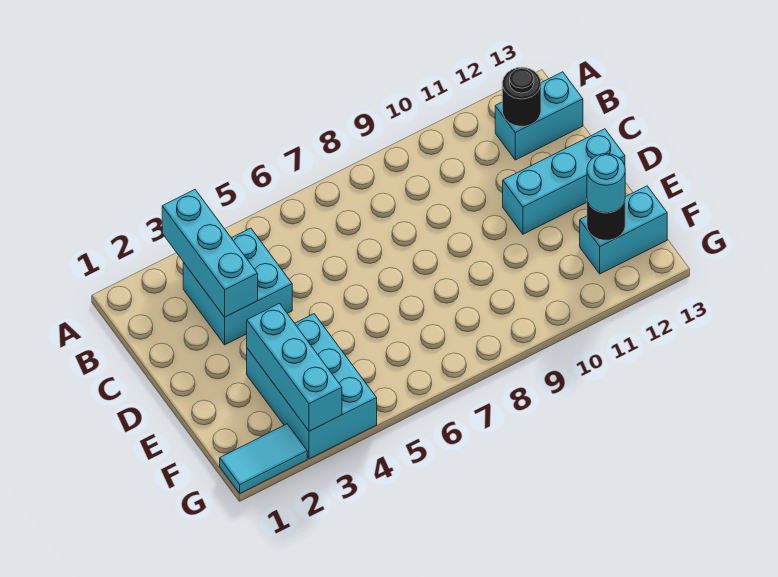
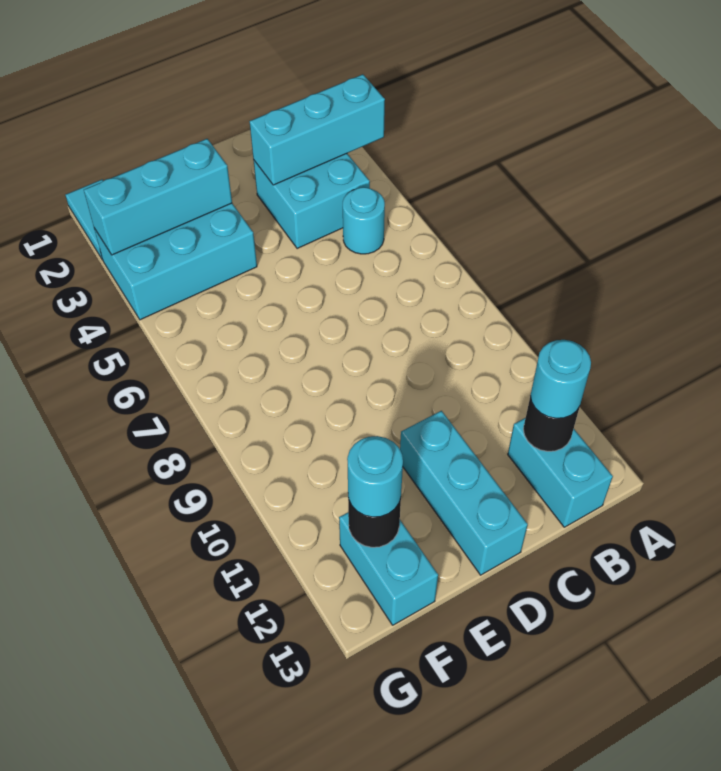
none -> cyan 1x1 round brick [343,187,385,254]
none -> cyan 1x1 round brick [530,340,591,418]

